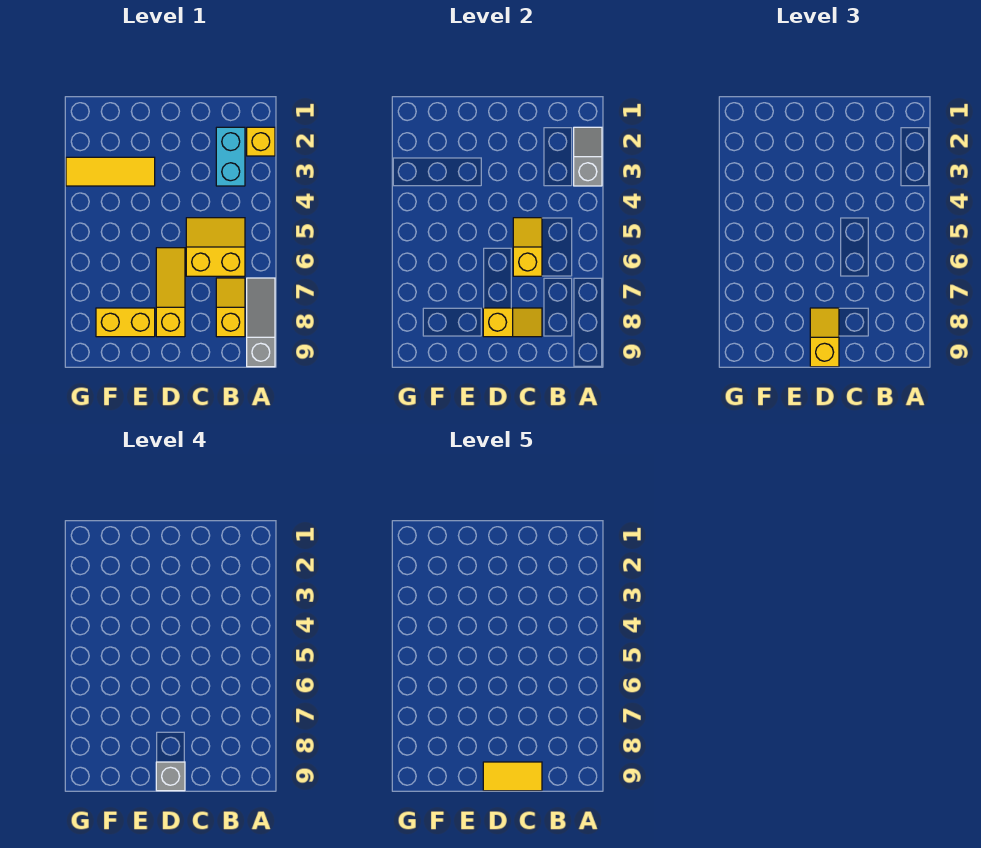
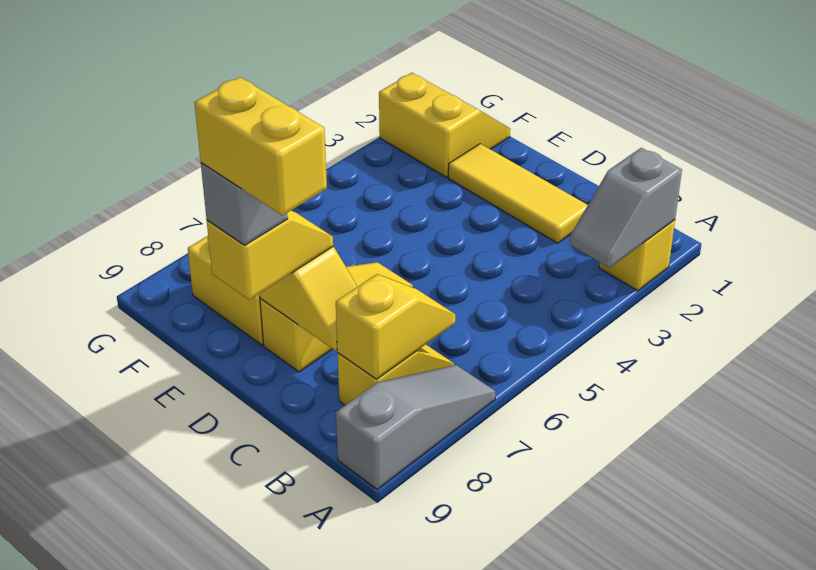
grey 1x2 slope [574,127,602,186] -> grey 1x2 slope turned to [570,148,682,268]
cyan 1x2 brick [216,127,245,186] -> none
yellow 2x2 slope [186,218,245,276] -> yellow 2x2 slope moved to [379,73,510,177]
yellow 1x2 slope [513,218,542,276] -> yellow 1x2 slope moved to [336,274,455,379]
yellow 1x2 tile [483,762,542,791] -> yellow 1x2 brick [194,77,327,216]
yellow 1x3 tile [66,157,155,186] -> yellow 1x3 tile moved to [448,144,588,243]

